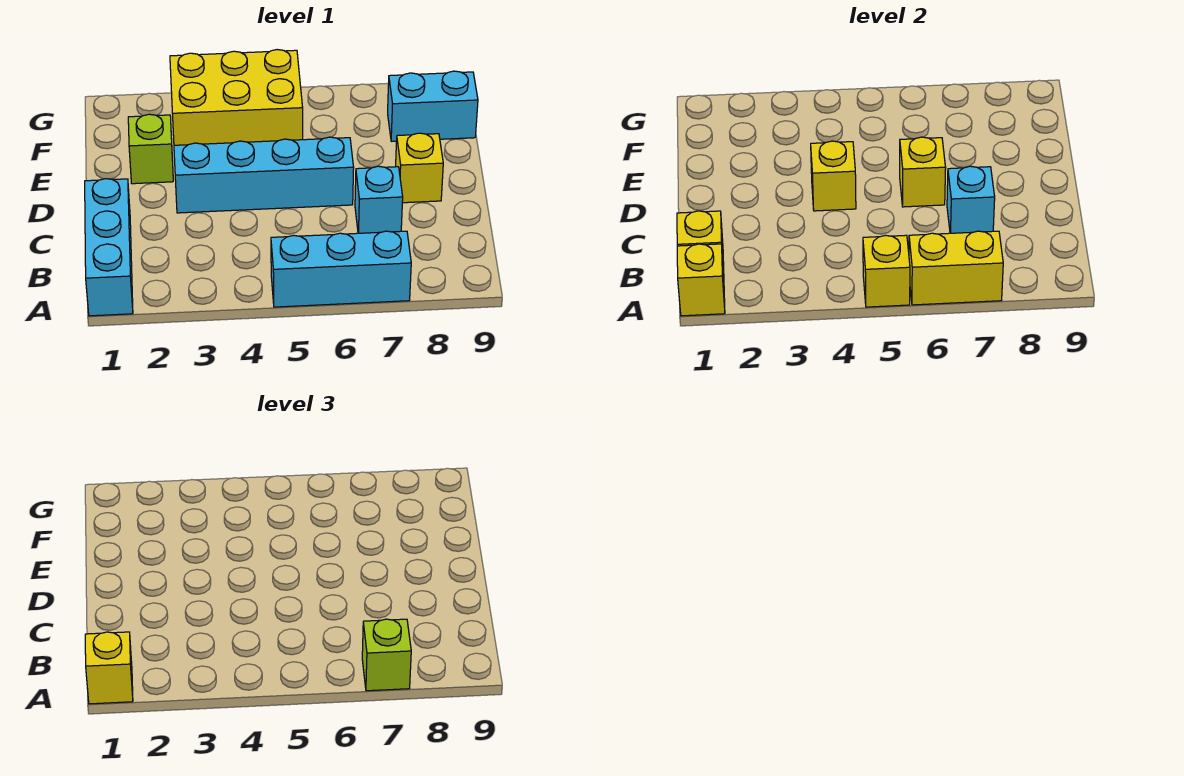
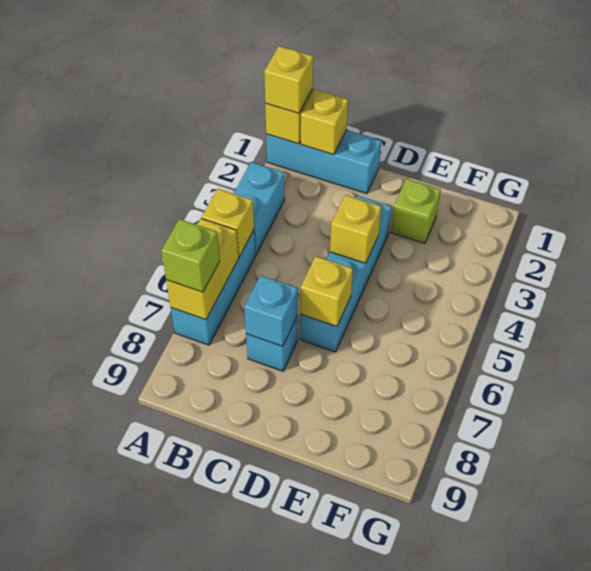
yellow 1x1 brick [396,133,443,203] -> none
yellow 2x3 brick [170,50,303,145] -> none
cyan 1x2 brick [388,71,478,141] -> cyan 1x2 brick moved to [234,162,285,254]

